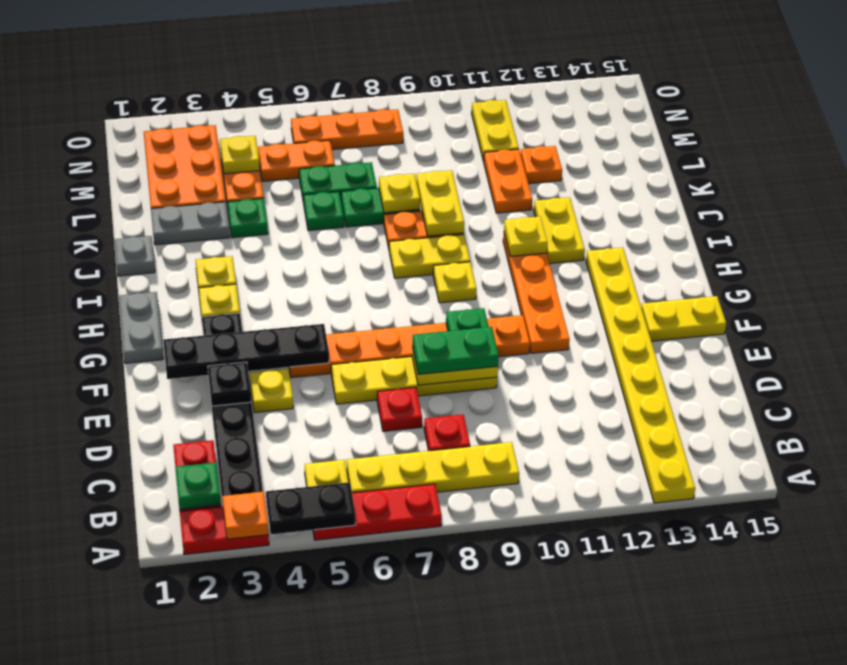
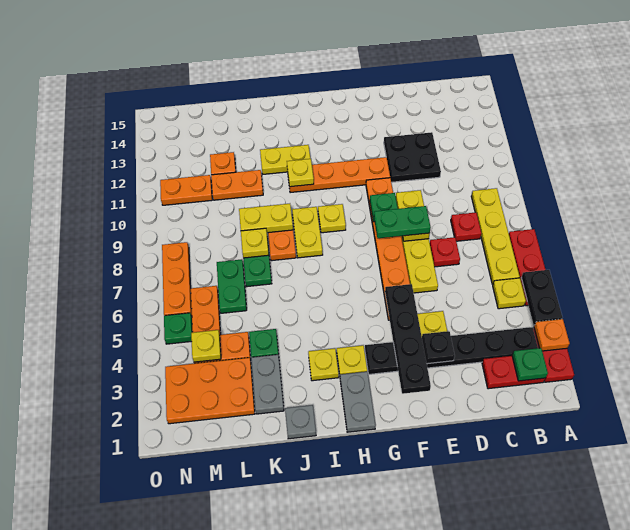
yellow 1x8 plate [586,248,695,503] -> none
none -> black 2x2 plate [384,132,441,182]
green 1x2 plate [412,327,499,374] -> green 1x2 plate turned to [374,206,431,238]
yellow 1x2 plate [641,296,726,341] -> none
grey 1x2 plate [119,292,163,363] -> grey 1x2 plate turned to [340,372,376,432]
green 1x1 plate [303,192,344,231] -> green 1x1 plate moved to [164,313,193,344]
yellow 1x2 plate [472,100,519,161] -> orange 1x2 plate [160,175,212,205]

